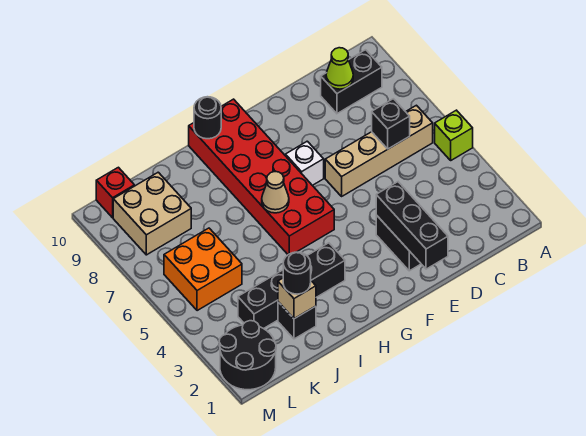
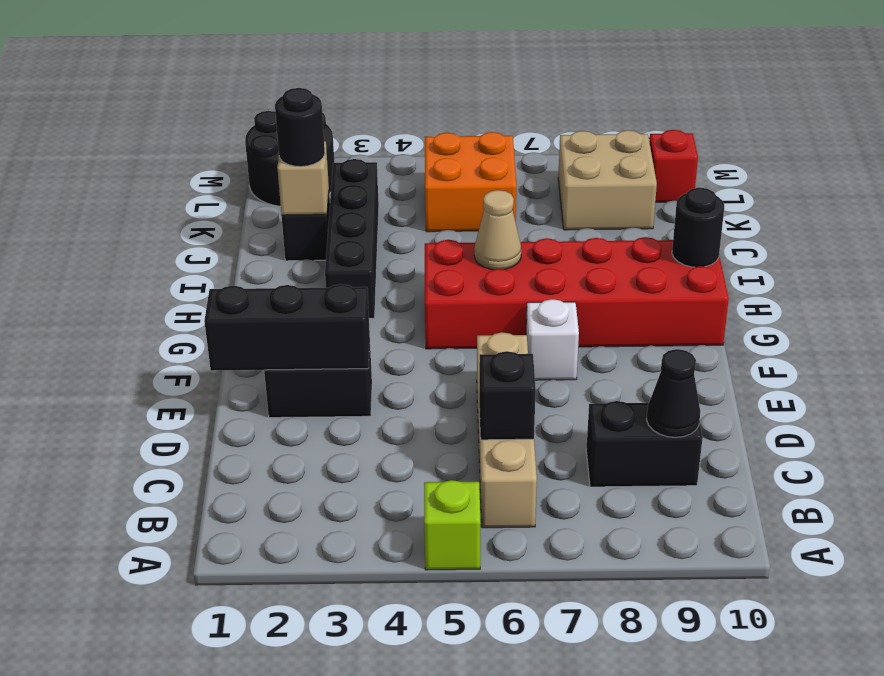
black 1x2 brick [321,50,382,114] -> black 1x2 brick turned to [586,401,703,487]
lime 1x1 cone [326,48,353,89] -> black 1x1 cone [647,349,700,437]

